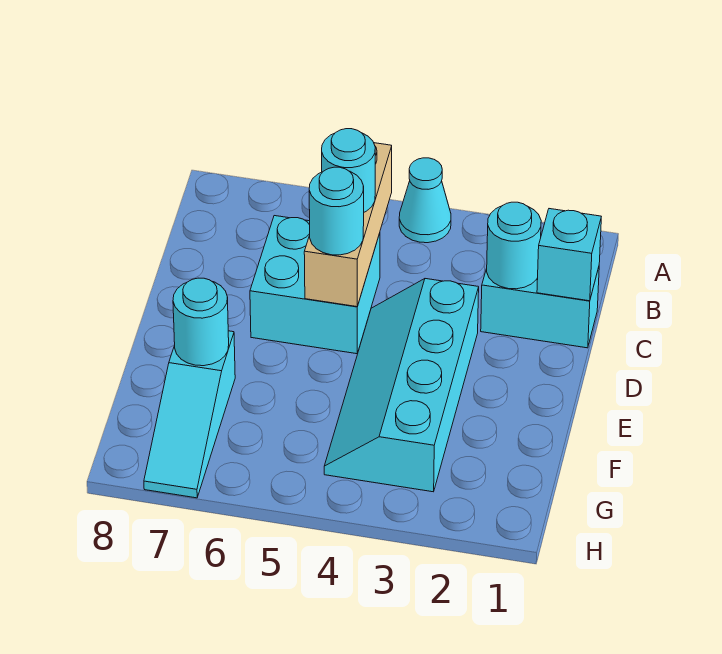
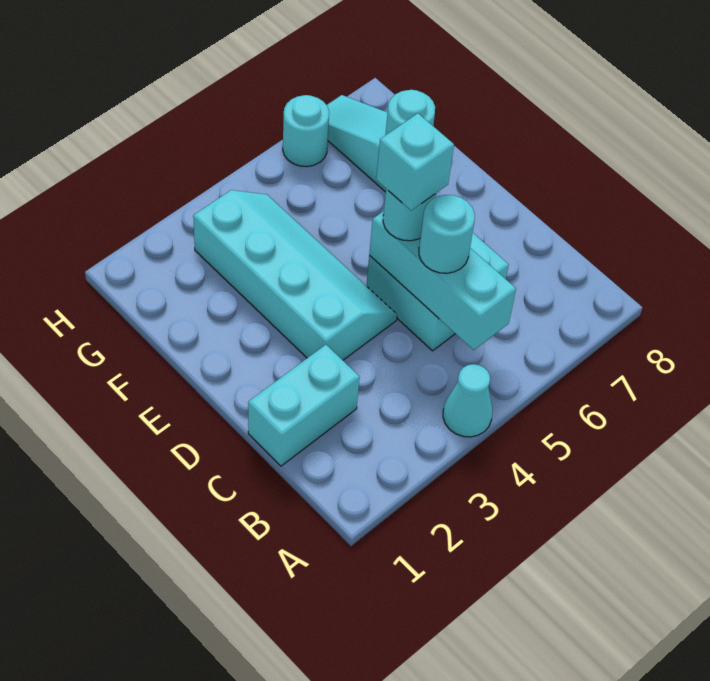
tan 1x3 brick [304,143,392,307] -> cyan 1x3 brick [369,211,516,350]
cyan 1x1 brick [537,209,601,301] -> cyan 1x1 brick moved to [376,113,454,211]
cyan 1x1 round brick [487,202,541,289] -> cyan 1x1 round brick moved to [283,95,329,167]

